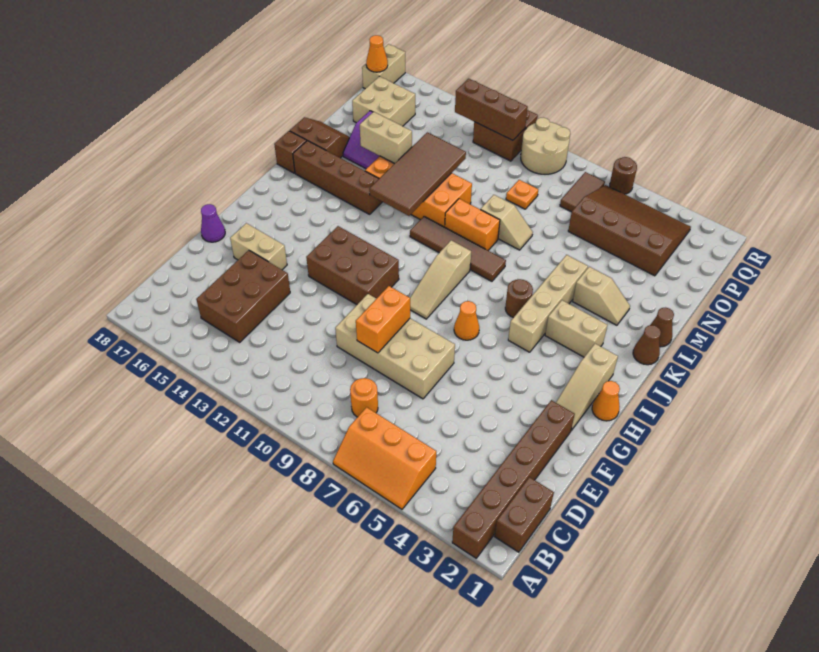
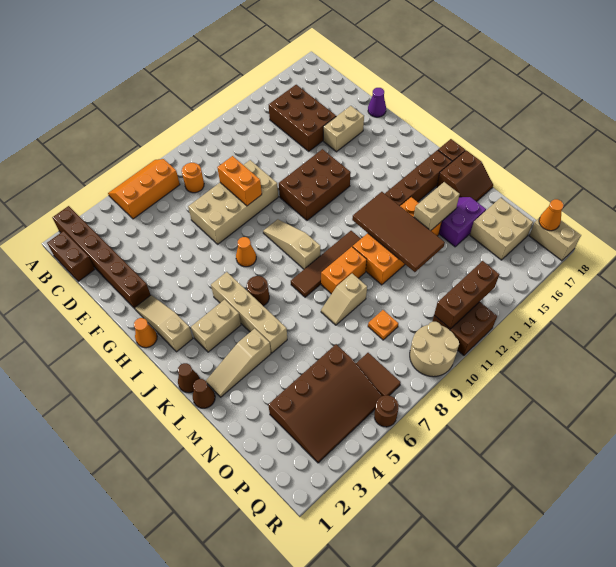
tan 1x2 slope [573,267,630,325] -> tan 1x3 slope [206,329,271,397]

